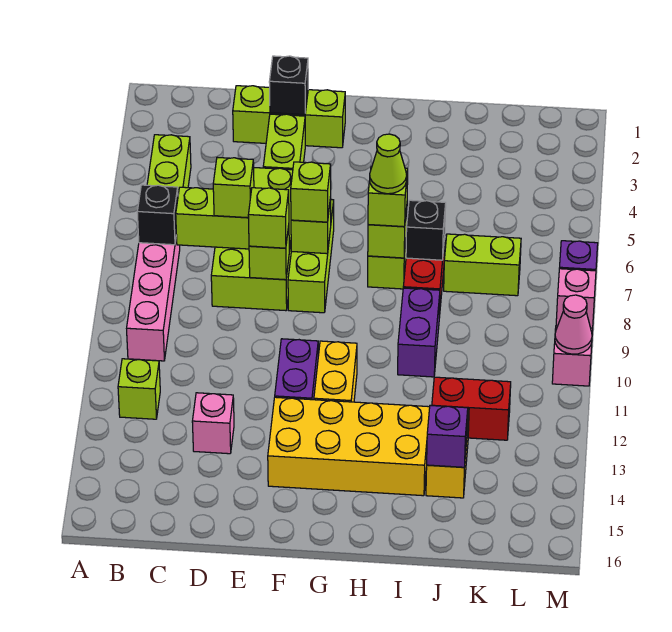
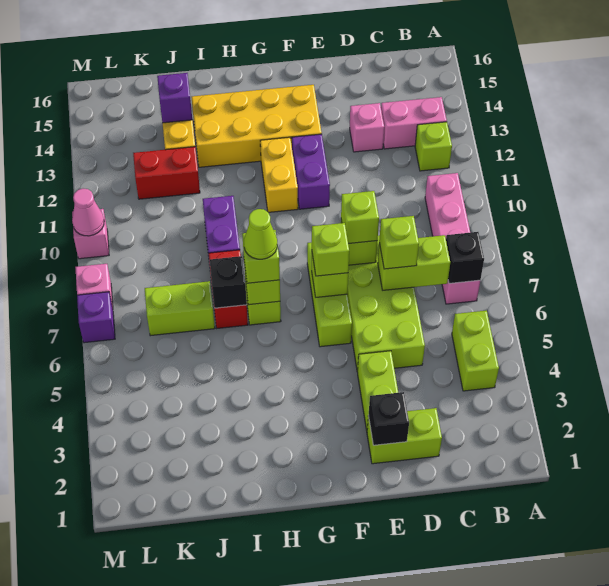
none -> pink 1x2 brick [381,97,447,149]
lime 1x3 brick [233,86,345,148] -> lime 1x2 brick [367,408,442,464]

